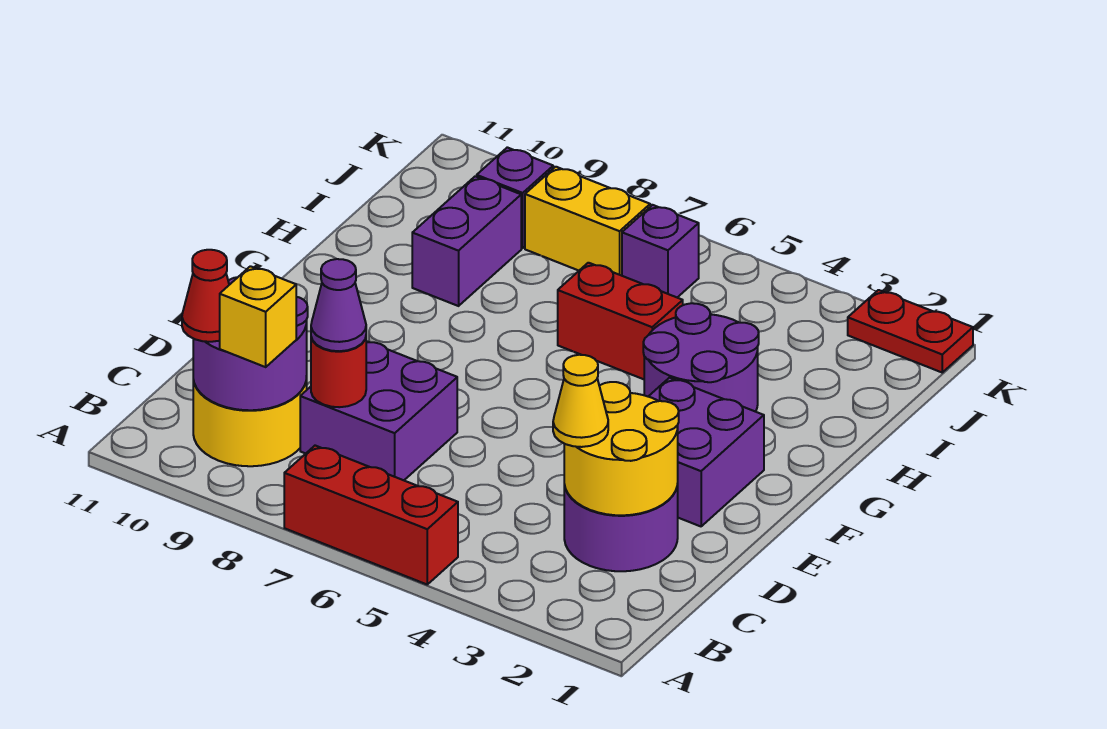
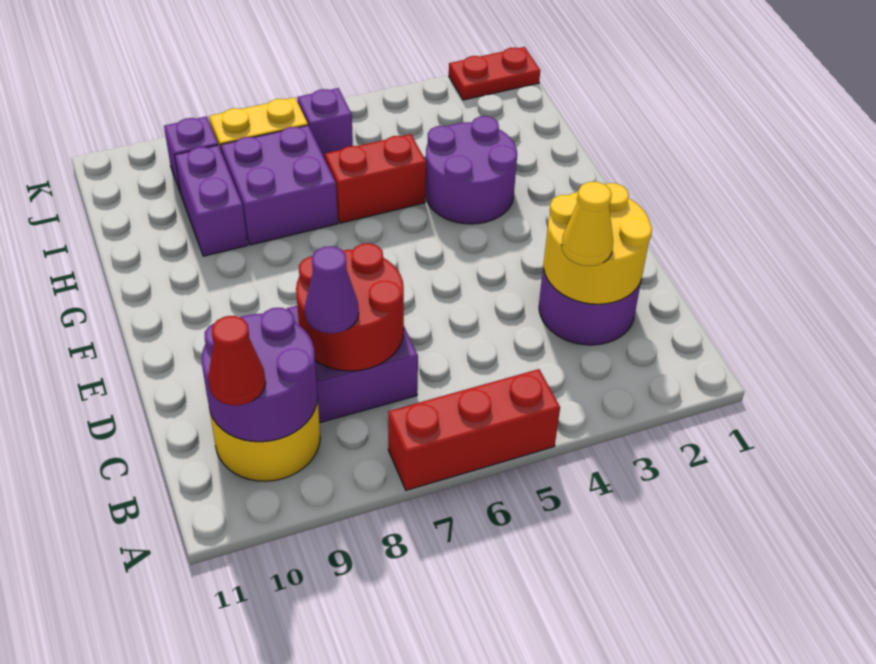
yellow 1x1 brick [220,266,296,367] -> none
red 1x1 round brick [311,337,366,407] -> red 2x2 round brick [296,243,404,371]
purple 2x2 brick [648,378,764,526] -> purple 2x2 brick moved to [221,125,338,245]

